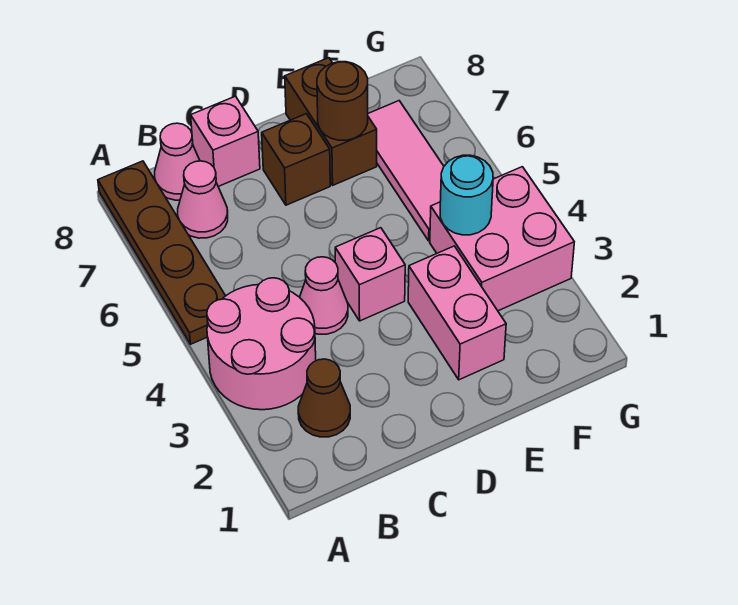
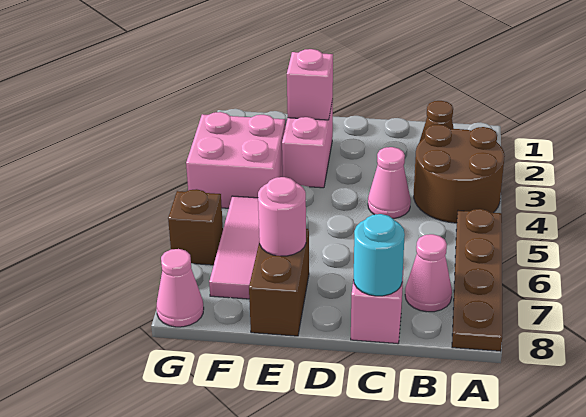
pink 2x2 round brick [207,278,316,410] -> brown 2x2 round brick [414,124,505,223]
pink 1x1 cone [155,123,200,200] -> pink 1x1 cone moved to [156,249,204,327]
pink 1x1 brick [335,228,405,321] -> pink 1x1 brick moved to [287,49,333,120]
brown 1x1 brick [262,114,330,205] -> brown 1x1 brick moved to [168,189,223,265]
brown 1x1 round brick [317,62,368,140] -> pink 1x1 round brick [258,177,306,256]
cyan 1x1 round brick [440,155,493,235] -> cyan 1x1 round brick moved to [354,214,405,296]

